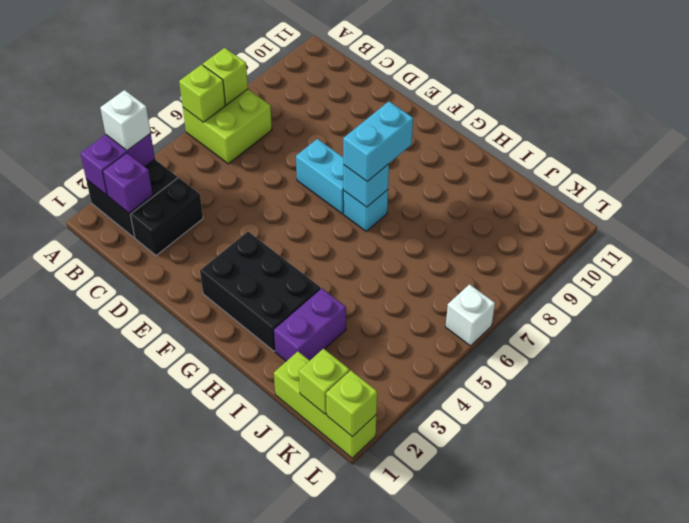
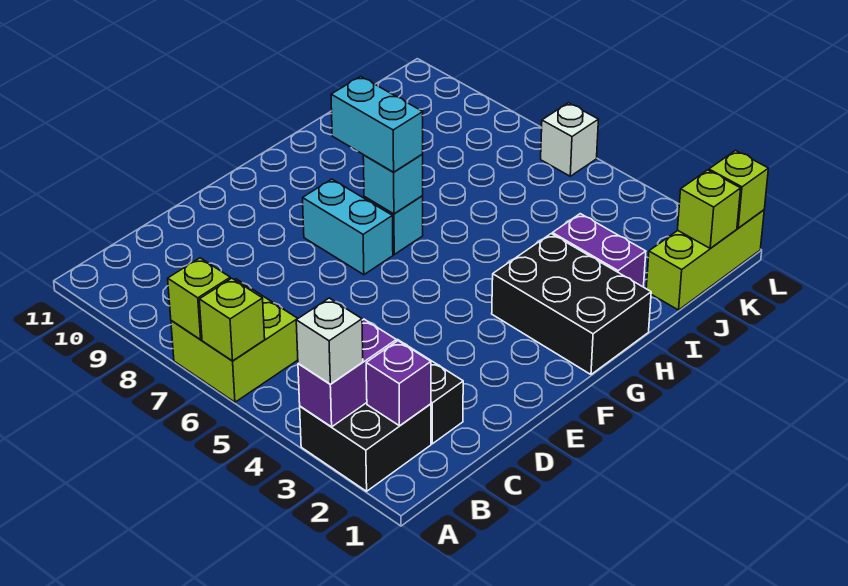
purple 1x2 brick [80,133,155,195] -> purple 1x2 brick turned to [298,319,396,427]
cyan 1x2 brick [296,139,344,214] -> cyan 1x2 brick turned to [303,179,393,275]
black 2x3 brick [200,232,320,351] -> black 2x3 brick turned to [492,234,651,374]

